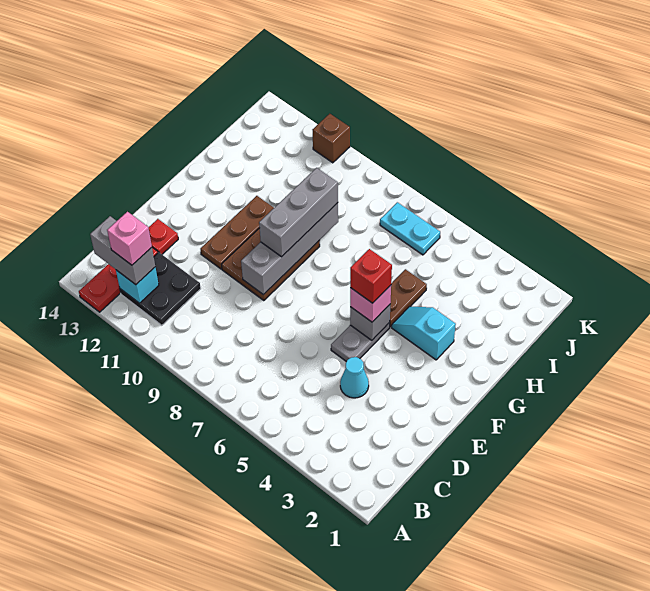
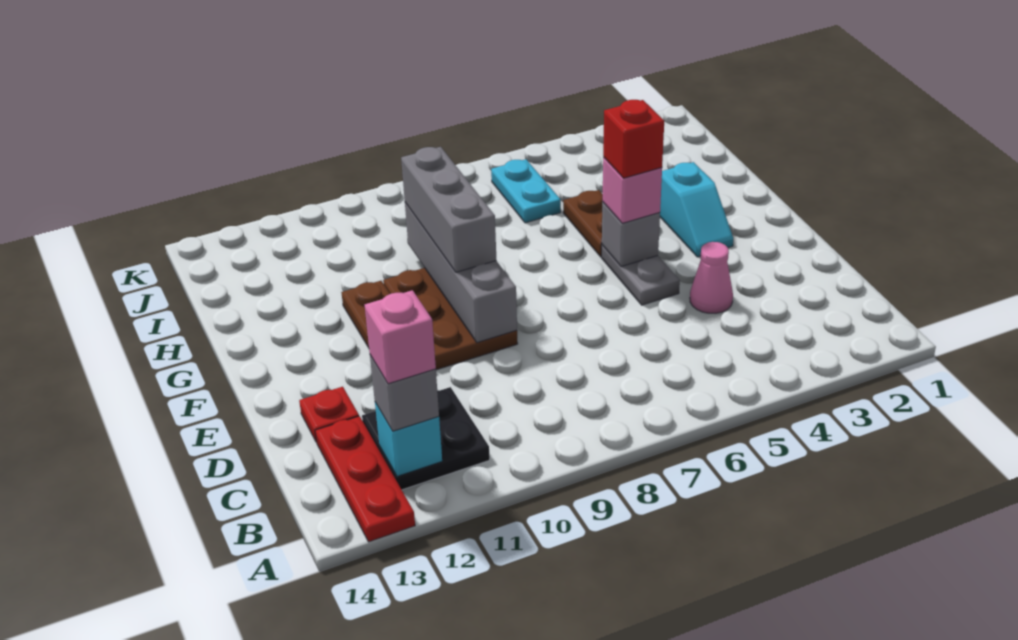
grey 1x2 brick [90,216,155,285] -> grey 1x1 brick [370,355,439,431]
cyan 1x1 cone [340,357,369,398] -> pink 1x1 cone [690,242,733,313]
cyan 1x2 slope [392,306,456,360] -> cyan 1x2 slope turned to [660,162,733,257]
cyan 1x2 plate [380,202,440,255] -> cyan 1x2 plate turned to [491,159,561,223]
brown 1x1 brick [313,114,350,163] -> none

